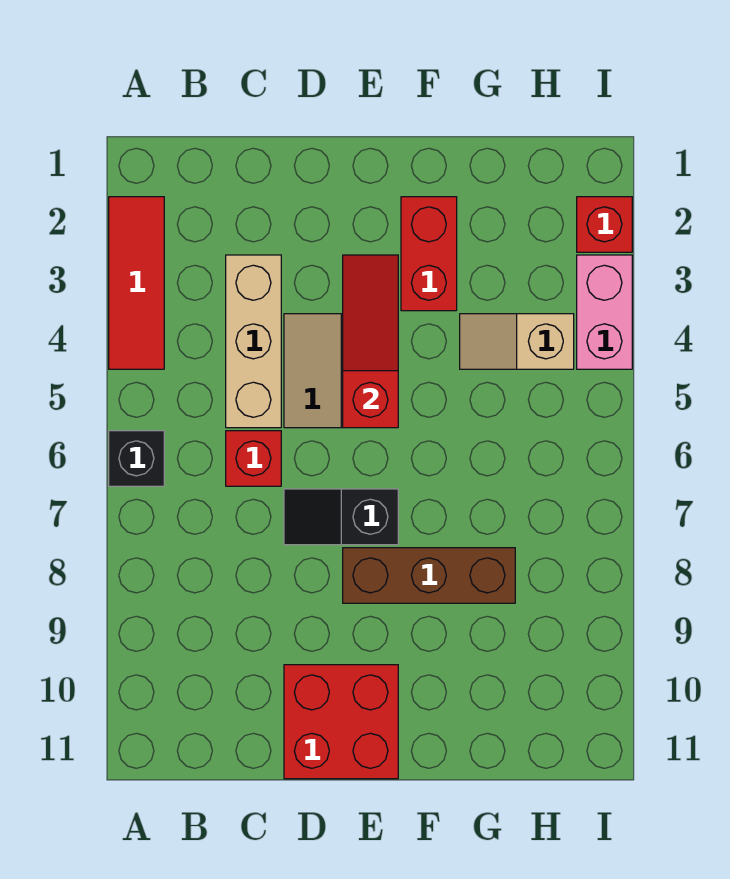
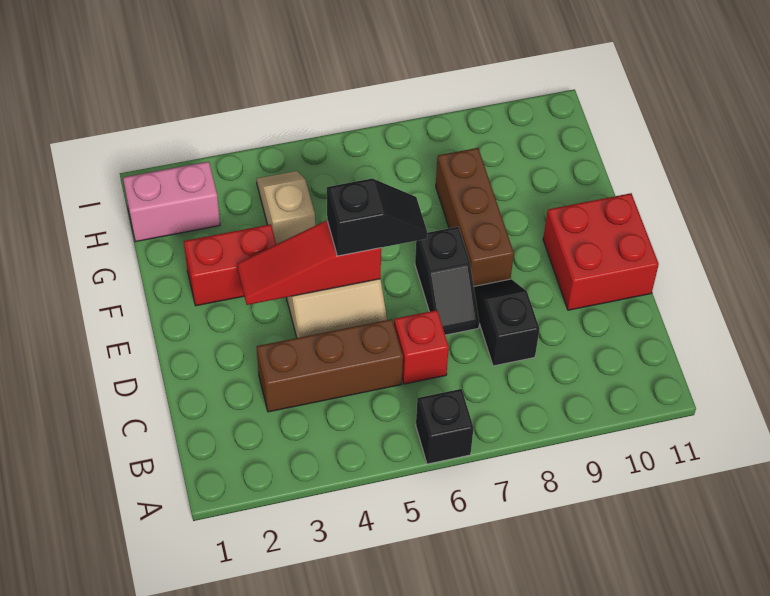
red 1x3 tile [109,197,164,369] -> none
tan 1x3 brick [226,255,281,428] -> brown 1x3 brick [257,319,403,412]
none -> black 1x2 slope [474,279,539,366]
none -> black 1x2 slope [327,179,428,256]
tan 1x2 slope [460,314,574,369] -> tan 1x2 slope turned to [257,171,315,244]
red 1x1 brick [577,197,632,252] -> none
pink 1x2 brick [577,255,632,369] -> pink 1x2 brick moved to [123,162,220,242]

